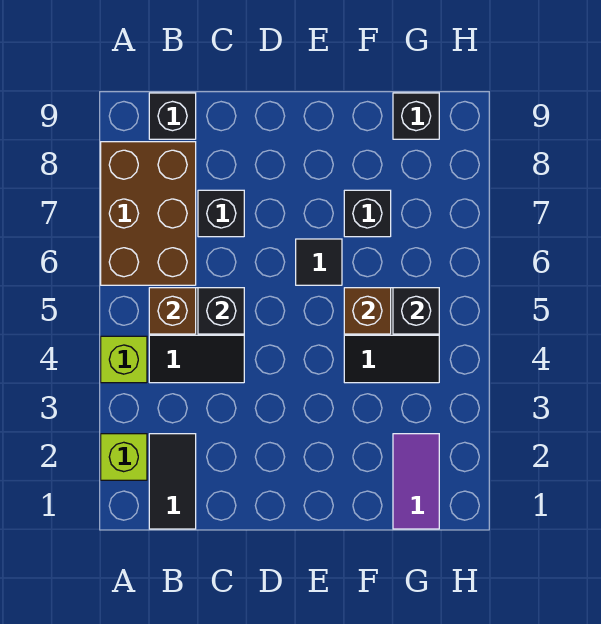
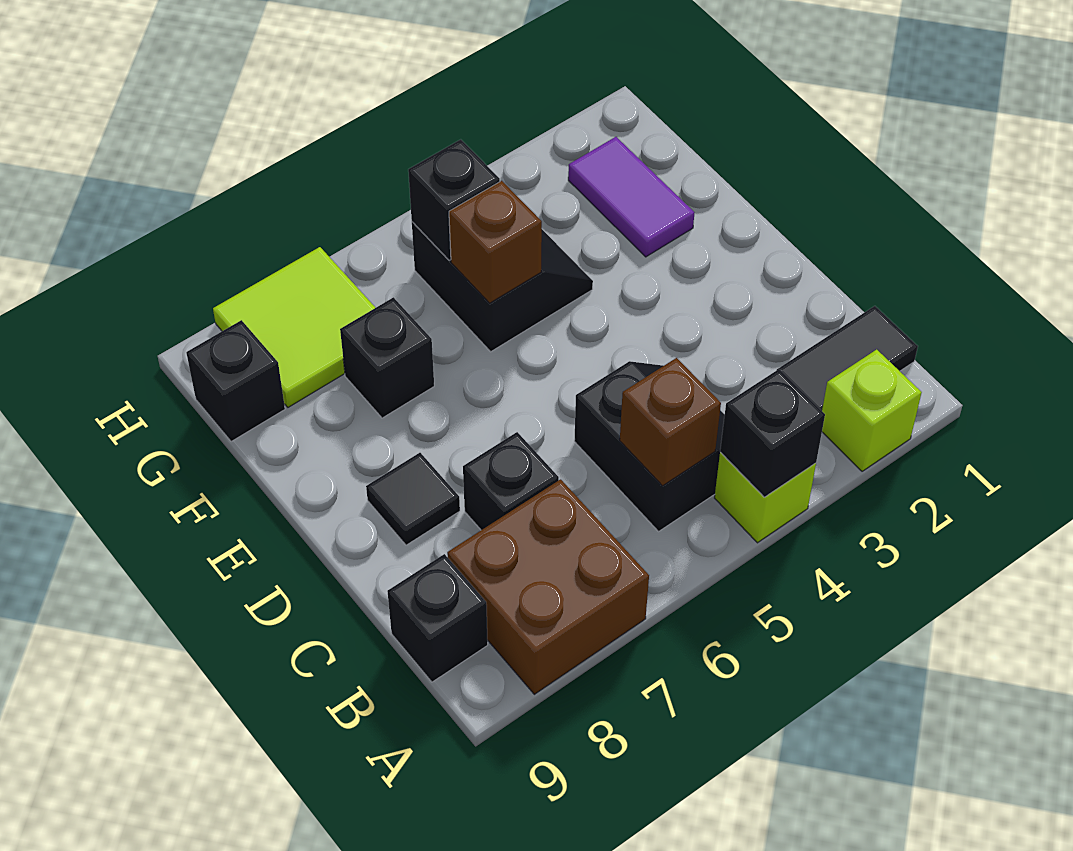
brown 2x3 brick [101,142,196,285] -> brown 2x2 brick [447,479,649,694]
black 1x1 brick [198,288,244,334] -> black 1x1 brick moved to [720,369,825,497]
black 1x1 tile [296,239,342,285] -> black 1x1 tile moved to [366,453,460,545]
purple 1x2 tile [393,434,439,529] -> purple 1x2 tile turned to [568,137,694,257]
none -> lime 2x2 tile [213,247,375,407]

